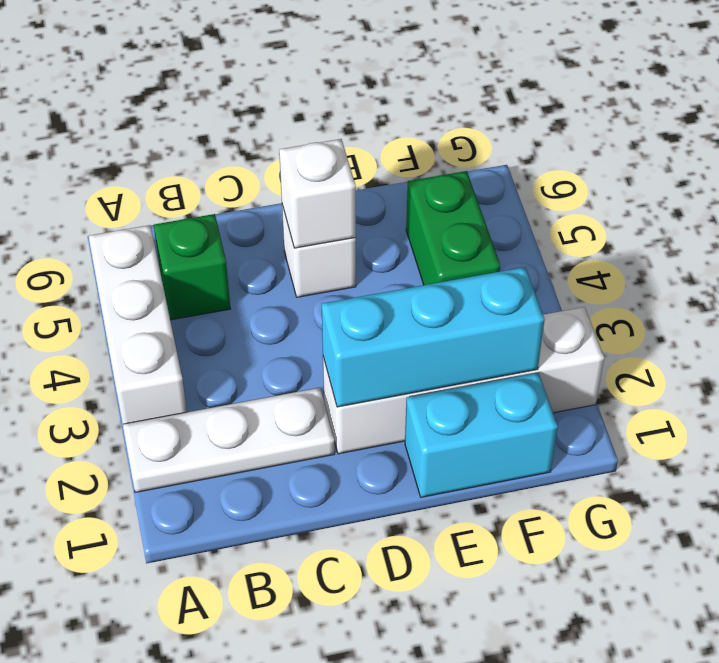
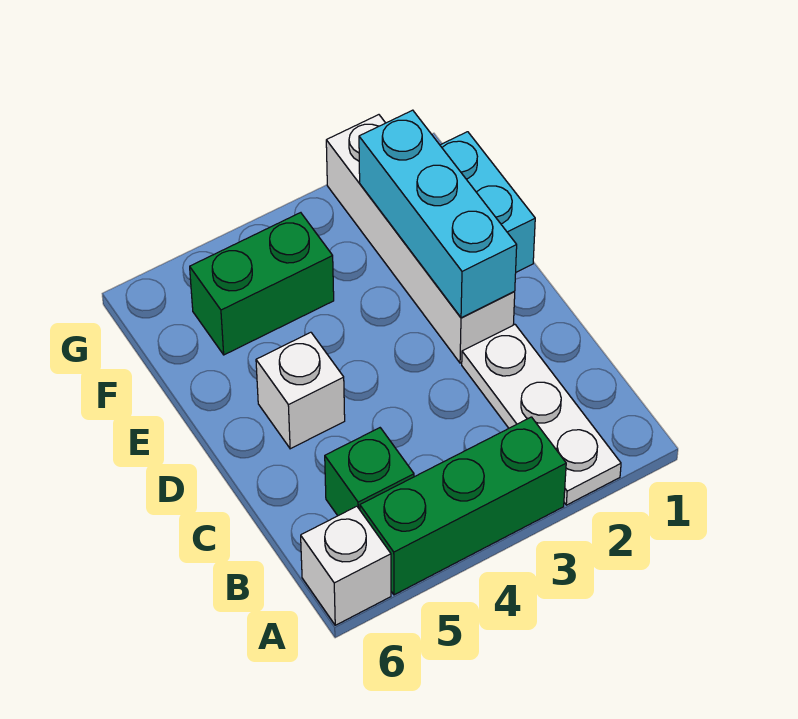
white 1x3 brick [89,225,187,424] -> green 1x3 brick [360,417,566,595]
white 1x1 brick [279,139,356,248] -> white 1x1 brick moved to [301,506,391,625]

